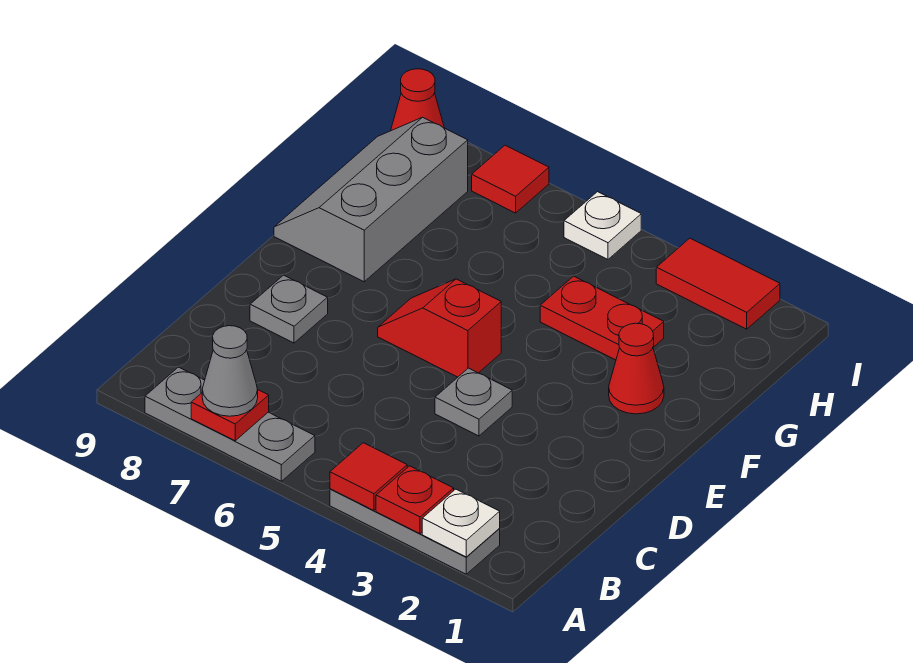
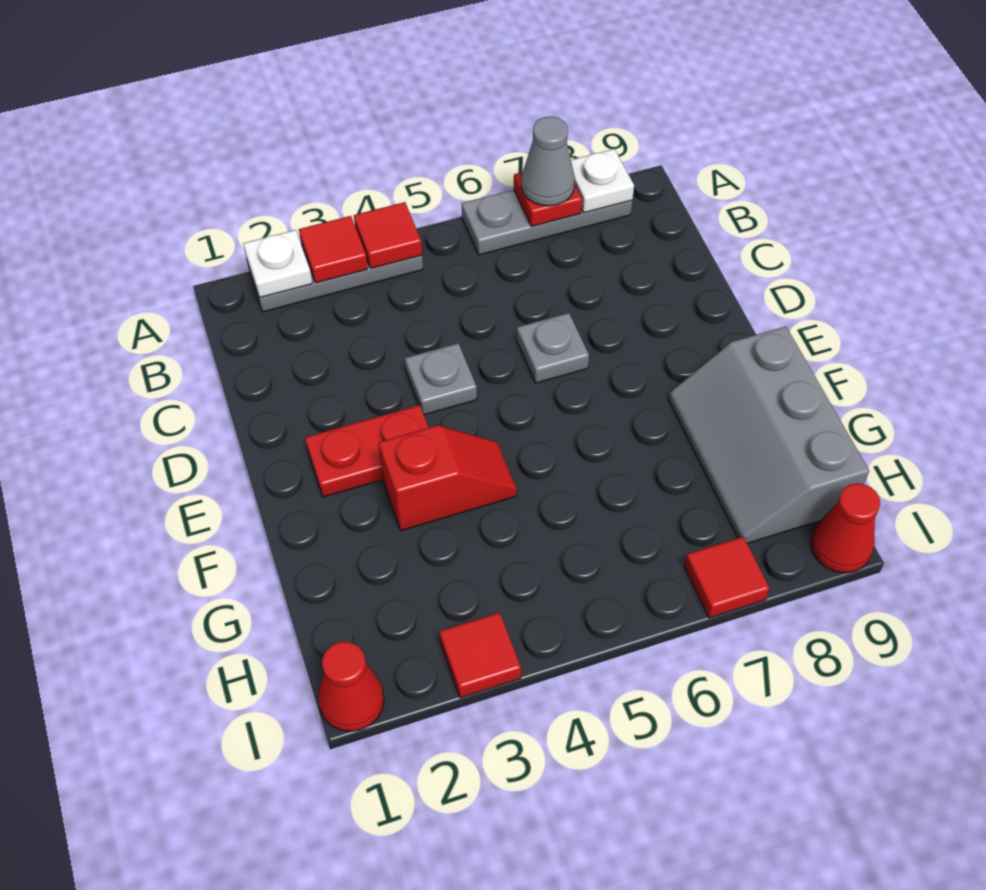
red 1x1 plate [376,466,454,534] -> red 1x1 tile [299,216,368,283]
grey 1x1 plate [250,275,328,343] -> grey 1x1 plate moved to [517,313,589,383]
red 1x2 slope [378,279,501,377] -> red 1x2 slope moved to [379,425,517,531]
red 1x1 cone [609,323,664,414] -> red 1x1 cone moved to [318,642,384,731]
grey 2x3 slope [274,117,468,282] -> grey 2x3 slope turned to [669,327,869,543]
red 1x2 plate [540,276,664,360] -> red 1x2 plate moved to [305,405,429,497]
red 1x2 tile [656,238,780,329] -> red 1x1 tile [439,612,521,698]
white 1x1 plate [564,192,641,259] -> white 1x1 plate moved to [571,149,634,213]

